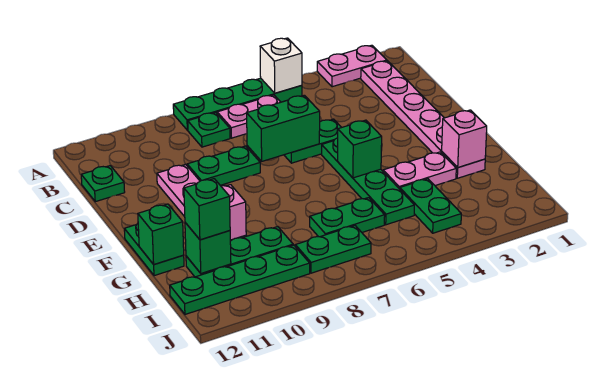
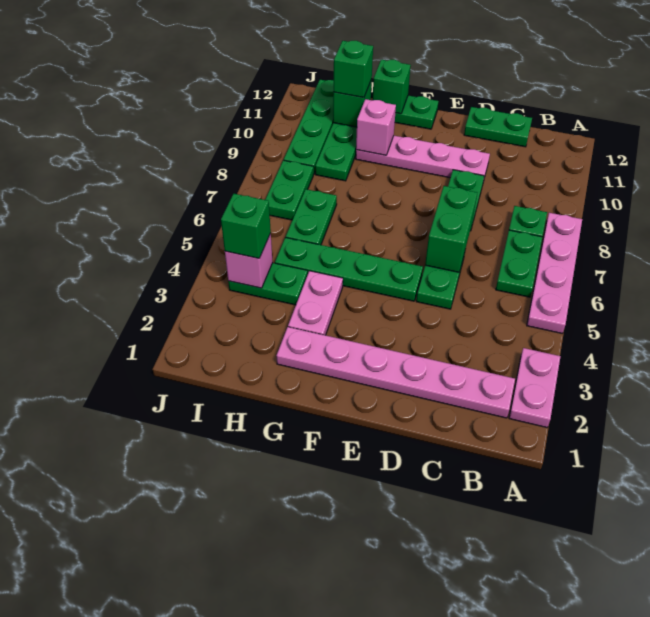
green 1x4 plate [173,78,302,130] -> pink 1x4 plate [527,213,582,333]
white 1x1 brick [260,38,302,93] -> none
pink 1x2 plate [217,95,281,138] -> green 1x2 plate [496,230,542,297]
green 1x1 plate [81,166,125,202] -> green 1x2 plate [464,107,532,147]
green 1x1 brick [338,120,382,178] -> green 1x1 brick moved to [221,194,271,258]
pink 1x1 brick [442,110,487,167] -> pink 1x1 brick moved to [225,234,273,288]

